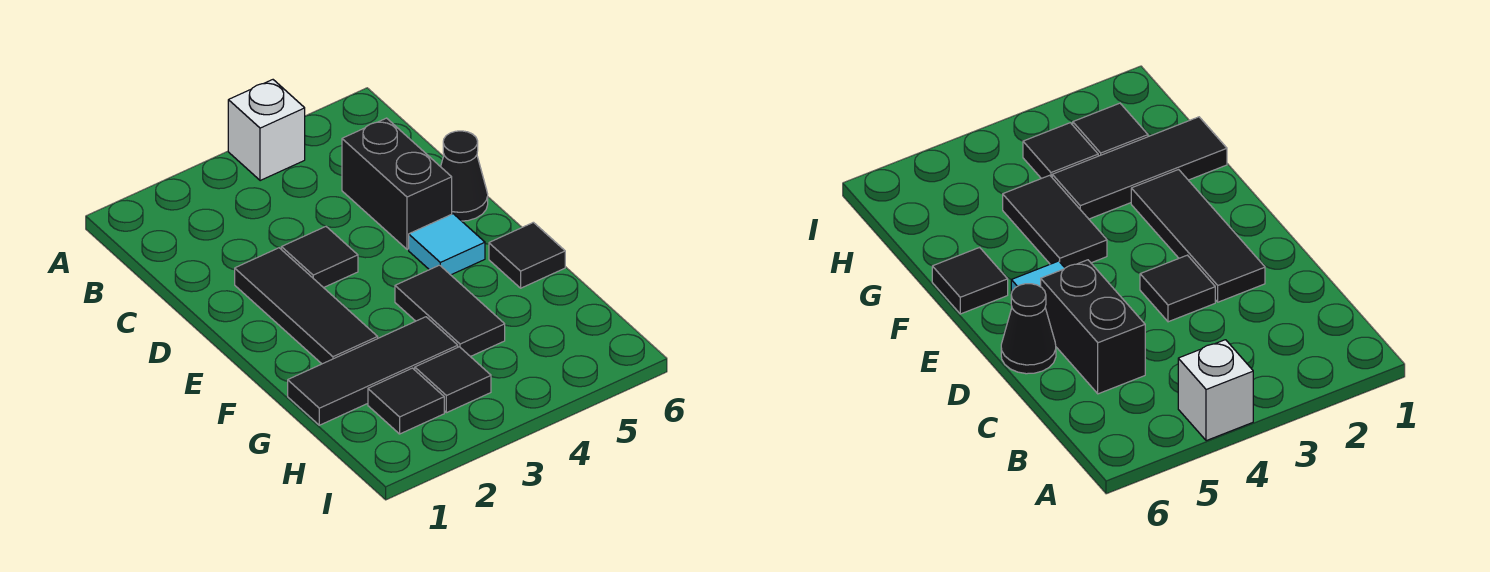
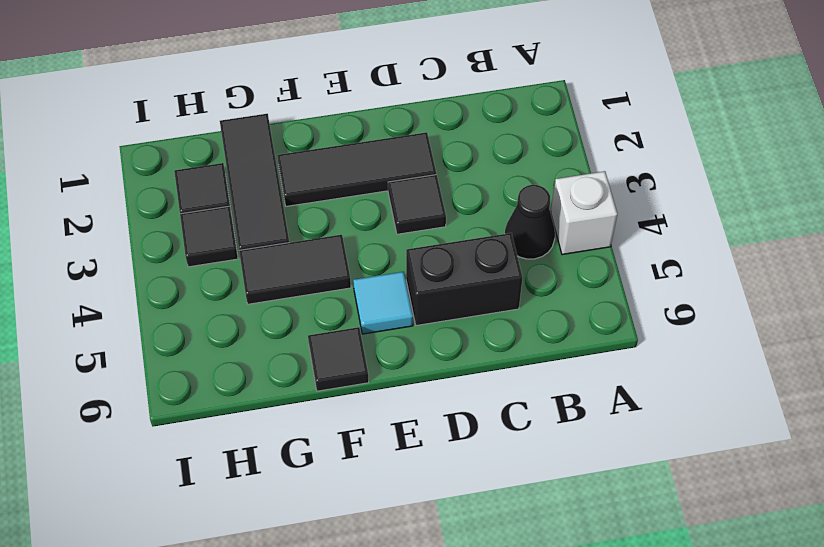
black 1x1 cone [441,131,488,221] -> black 1x1 cone moved to [505,185,555,259]

